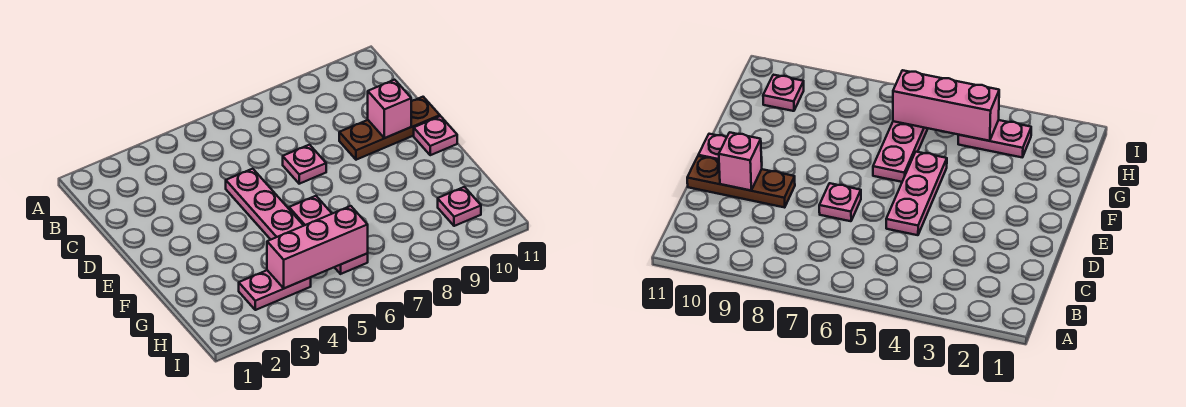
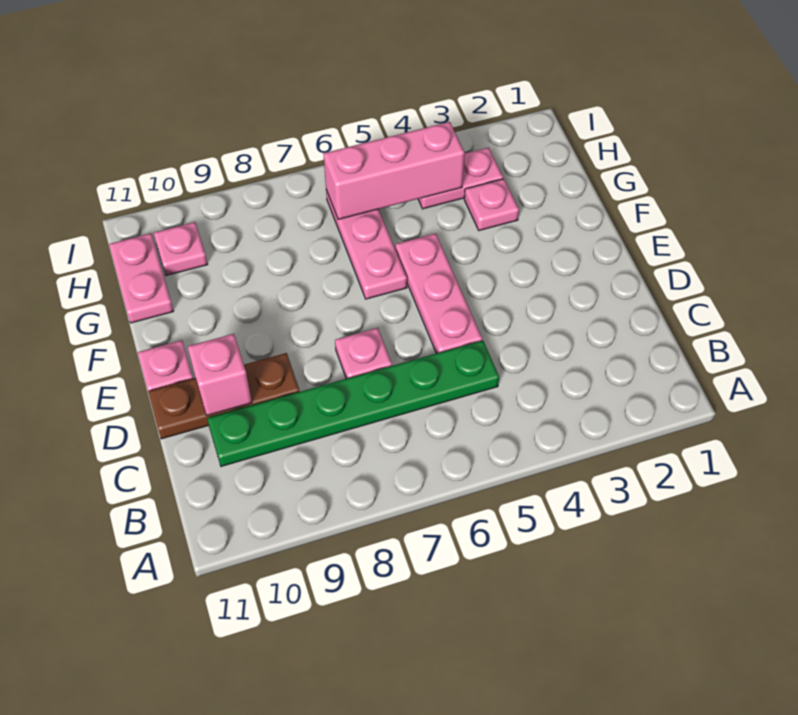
none -> green 1x6 plate [207,340,499,466]
none -> pink 1x1 plate [464,179,519,231]
none -> pink 1x2 plate [109,233,173,323]

